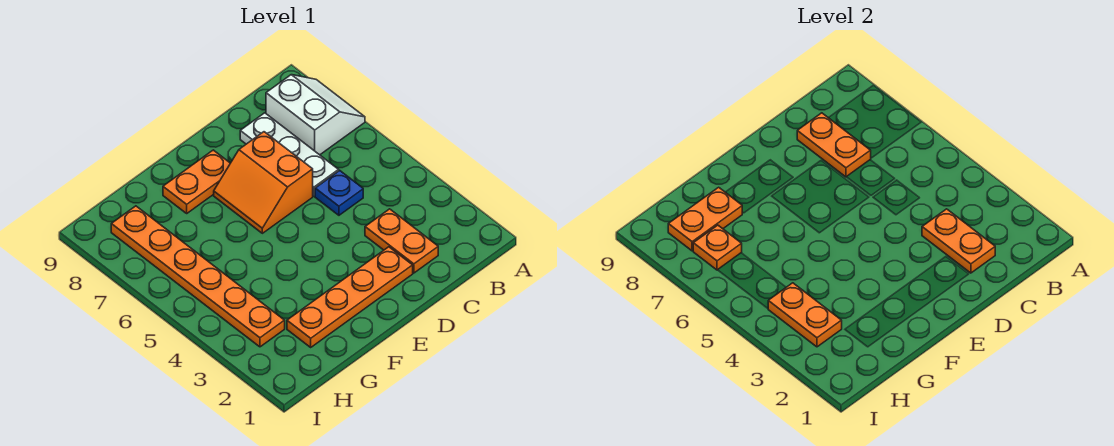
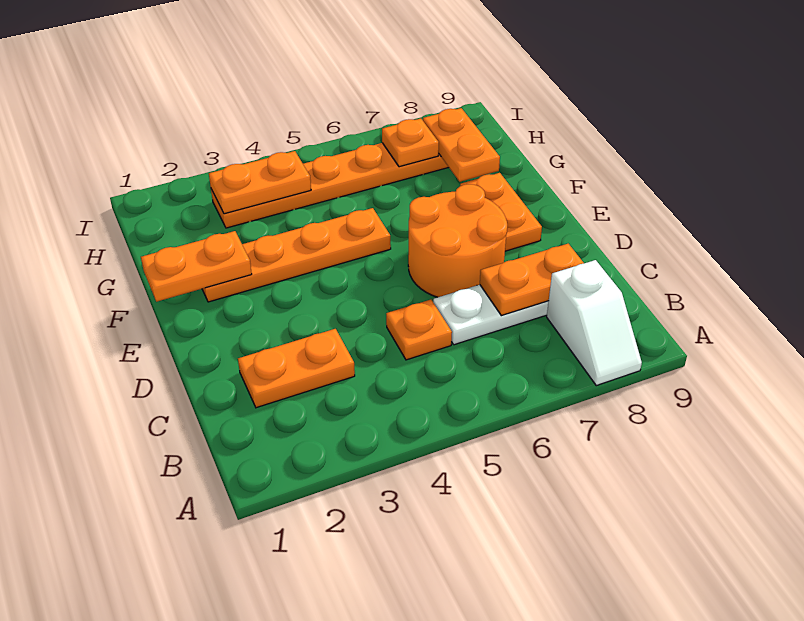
white 2x2 slope [266,75,365,155] -> white 1x2 slope [547,260,642,386]
orange 1x2 plate [922,209,995,273] -> orange 1x2 plate moved to [141,231,252,302]
blue 1x1 plate [315,171,363,215] -> orange 1x1 plate [386,300,452,360]
orange 1x4 plate [287,247,413,347] -> orange 1x4 plate turned to [202,208,391,302]
orange 2x2 slope [214,132,313,233] -> orange 2x2 round brick [408,184,507,297]

